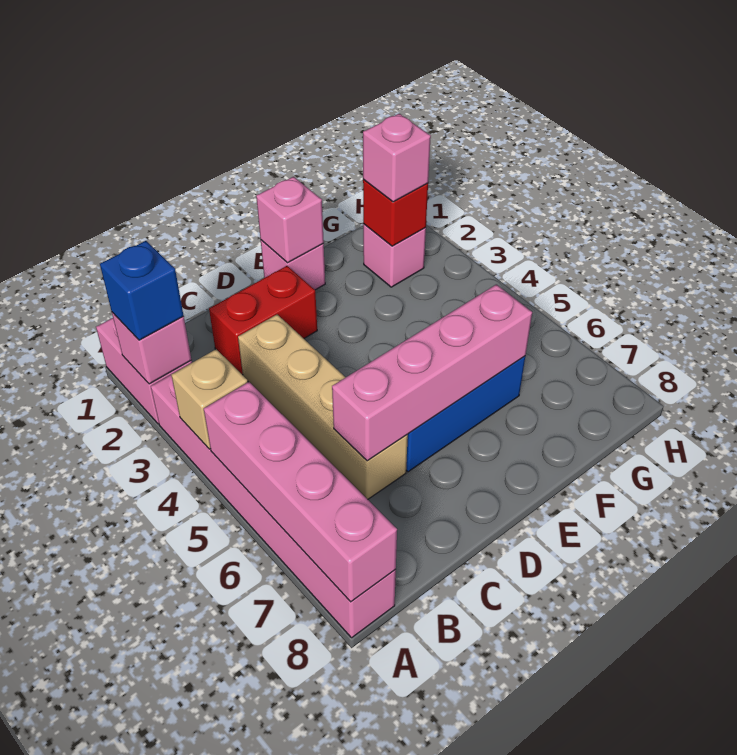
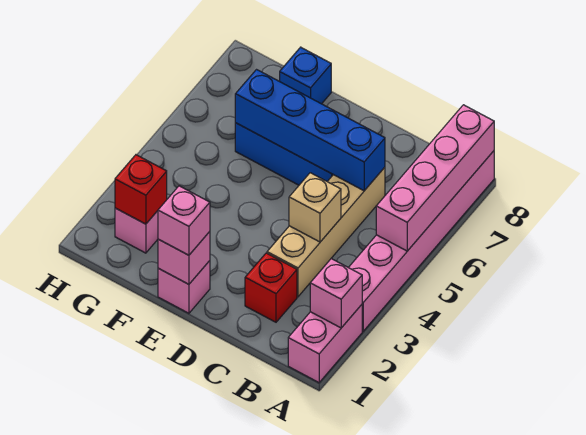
blue 1x1 brick [100,241,184,340] -> blue 1x1 brick moved to [280,47,331,104]
tan 1x1 brick [171,349,248,449] -> tan 1x1 brick moved to [289,173,341,242]
red 1x2 brick [209,266,317,375] -> red 1x1 brick [245,253,297,322]
pink 1x4 brick [332,284,532,461] -> blue 1x4 brick [235,70,385,191]
pink 1x1 brick [363,114,431,202] -> pink 1x1 brick moved to [158,186,210,255]

